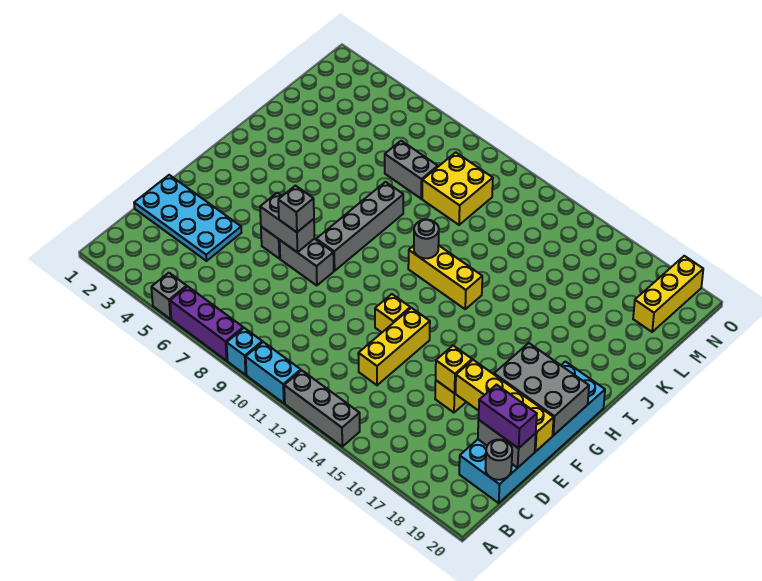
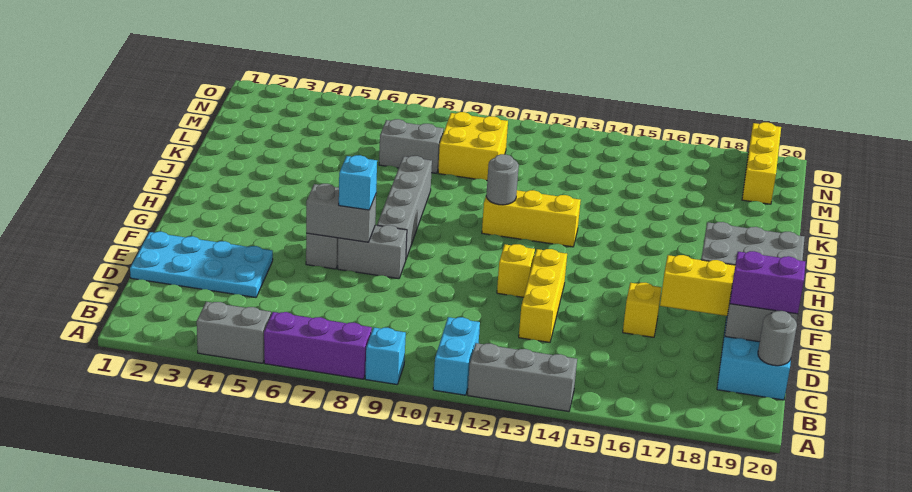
grey 1x1 brick [151,273,187,319] -> grey 1x2 brick [197,302,271,363]
cyan 1x2 brick [246,342,301,403] -> cyan 1x2 brick turned to [433,317,480,395]
yellow 1x1 brick [436,346,472,393] -> none
grey 1x1 brick [278,186,314,232] -> cyan 1x1 brick [339,155,377,210]

